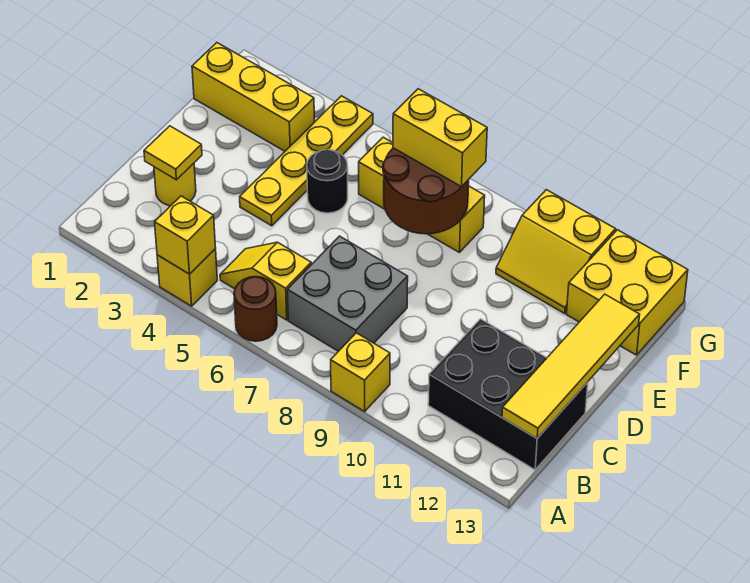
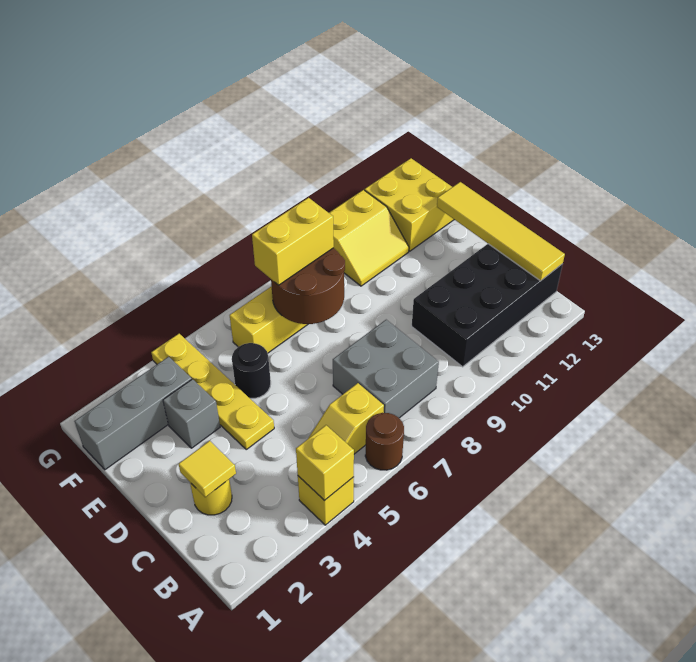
yellow 1x1 brick [331,333,390,411] -> none
black 2x3 brick [428,319,588,470] -> black 2x4 brick [412,244,563,367]
none -> grey 1x1 brick [163,379,220,448]
yellow 1x3 brick [192,43,314,151] -> grey 1x3 brick [75,357,192,470]

